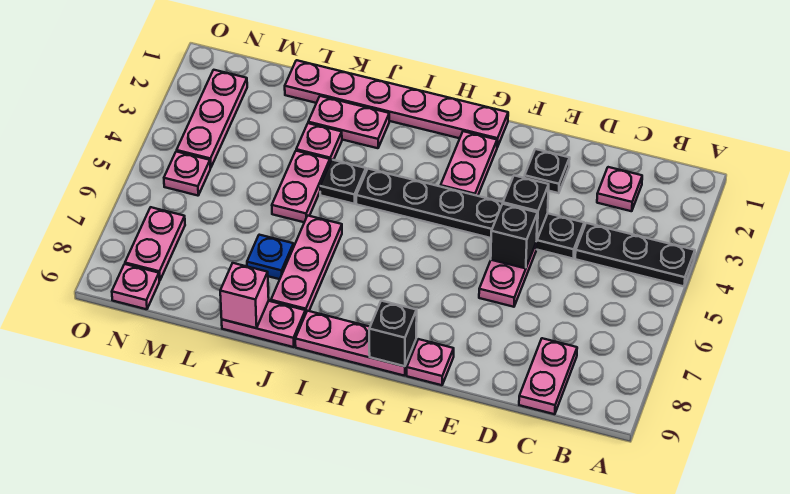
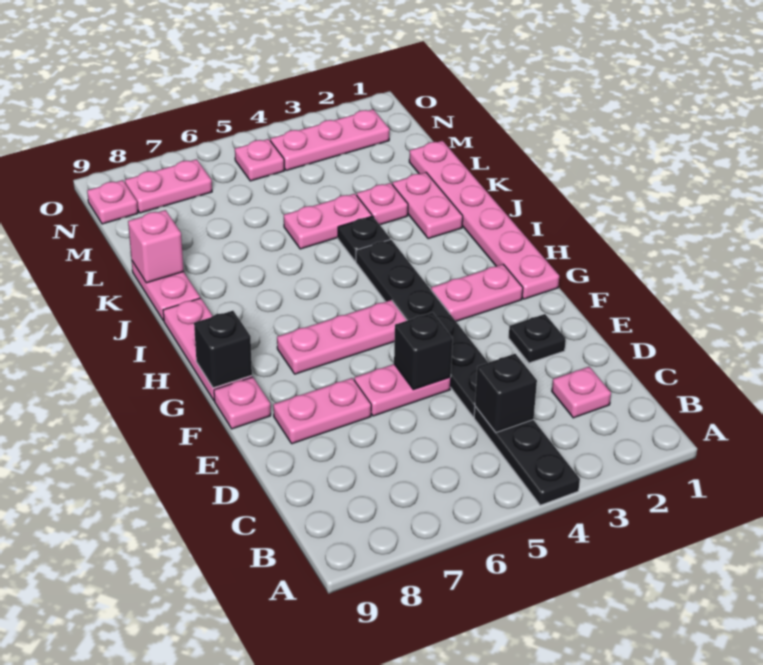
pink 1x2 plate [519,338,577,414] -> pink 1x2 plate moved to [273,378,371,444]
black 1x1 brick [503,176,549,239] -> black 1x1 brick moved to [475,354,537,432]
pink 1x3 plate [271,216,342,314] -> pink 1x3 plate moved to [277,300,407,374]
blue 1x1 plate [247,235,294,279] -> none

